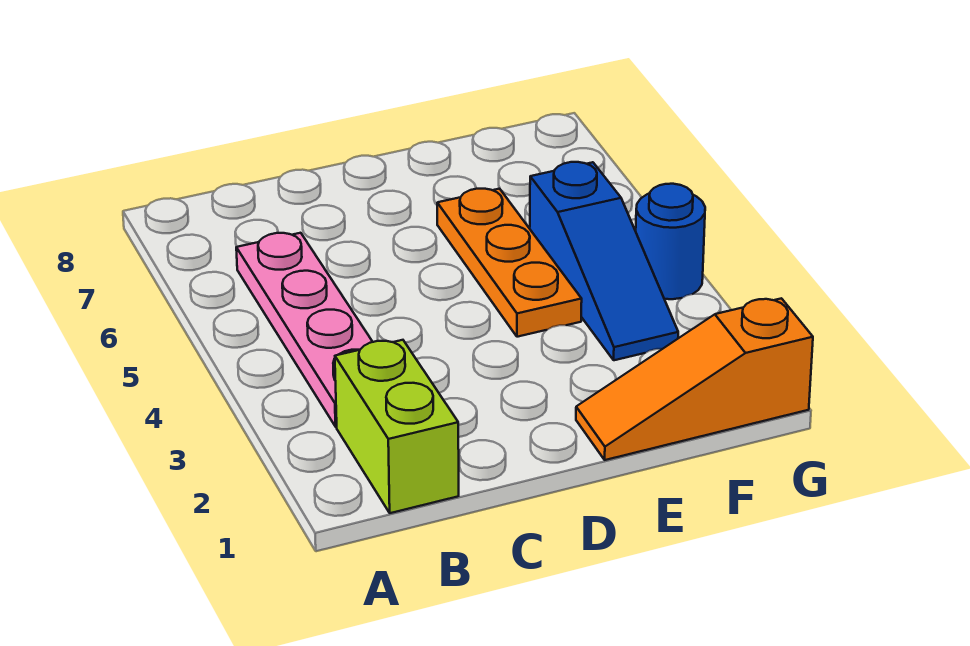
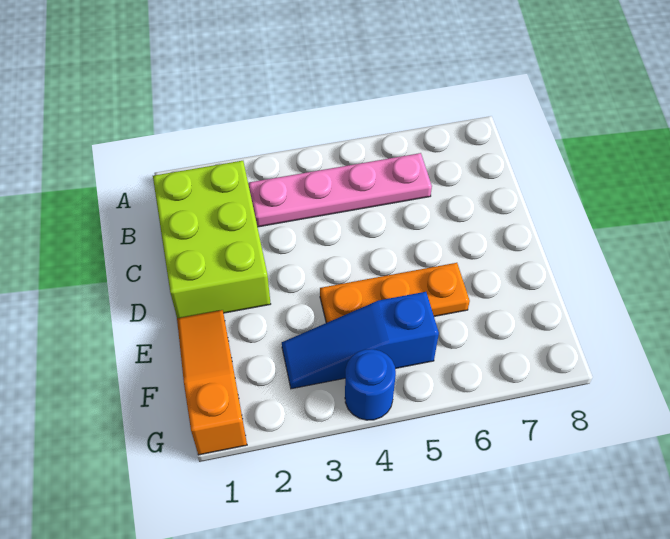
lime 1x2 brick [335,340,459,513] -> lime 2x3 brick [153,161,271,318]

